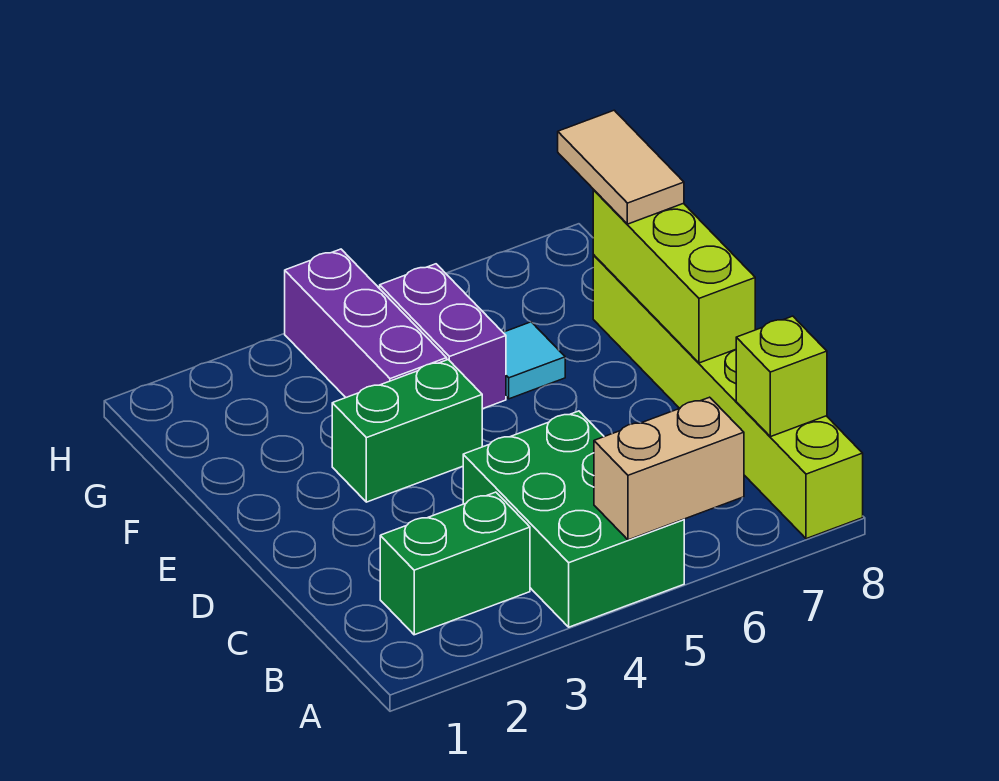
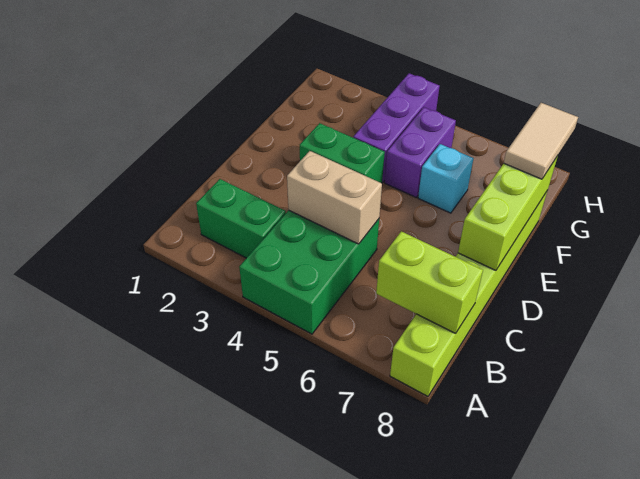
tan 1x2 brick [594,397,744,540] -> tan 1x2 brick moved to [287,151,382,244]
lime 1x1 brick [736,316,827,437] -> lime 1x2 brick [376,231,483,334]
cyan 1x1 tile [503,322,565,399] -> cyan 1x1 brick [418,144,473,213]

